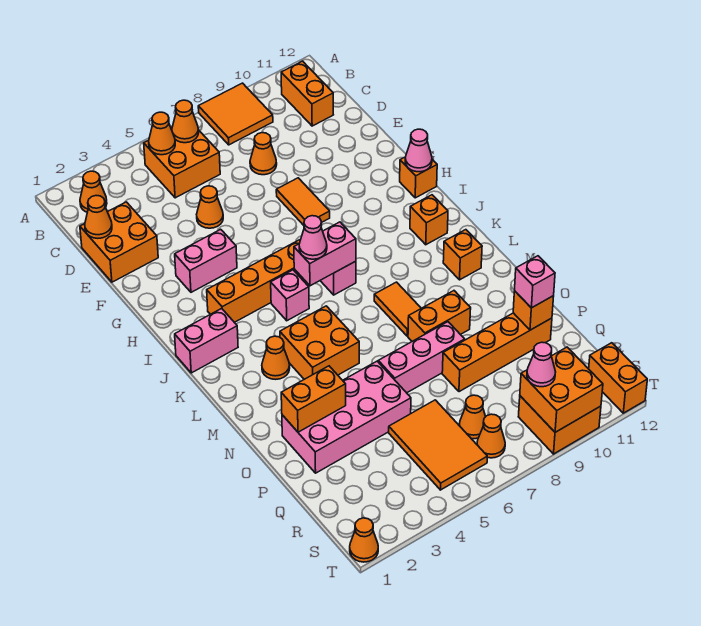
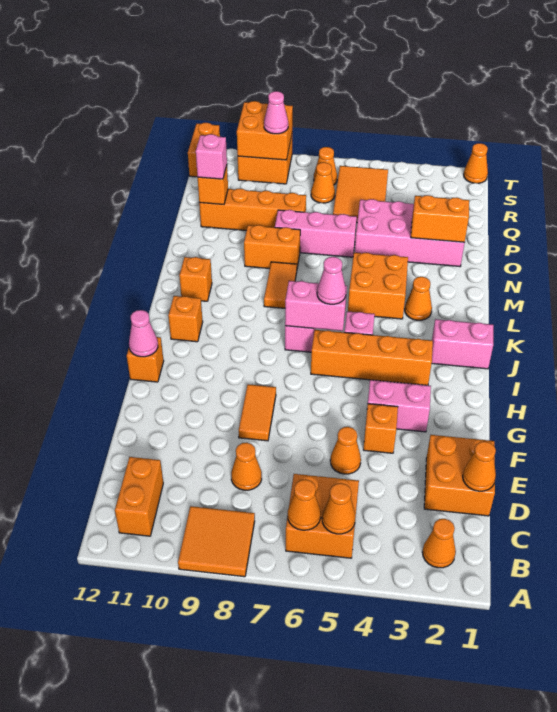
none -> orange 1x1 brick [363,404,398,453]

